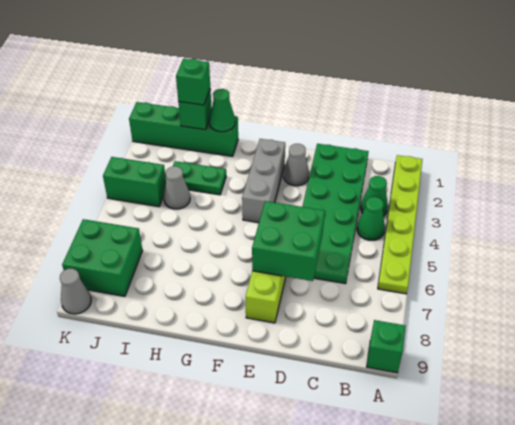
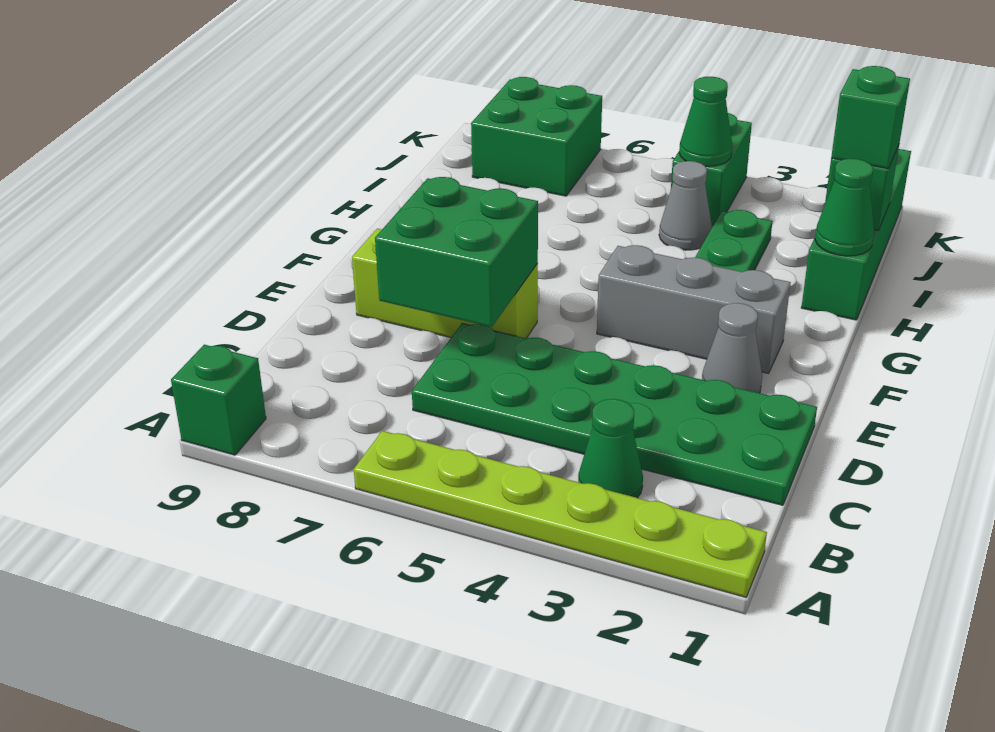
green 1x1 cone [357,197,385,240] -> green 1x1 cone moved to [679,76,732,166]
grey 1x1 cone [60,269,91,314] -> none

